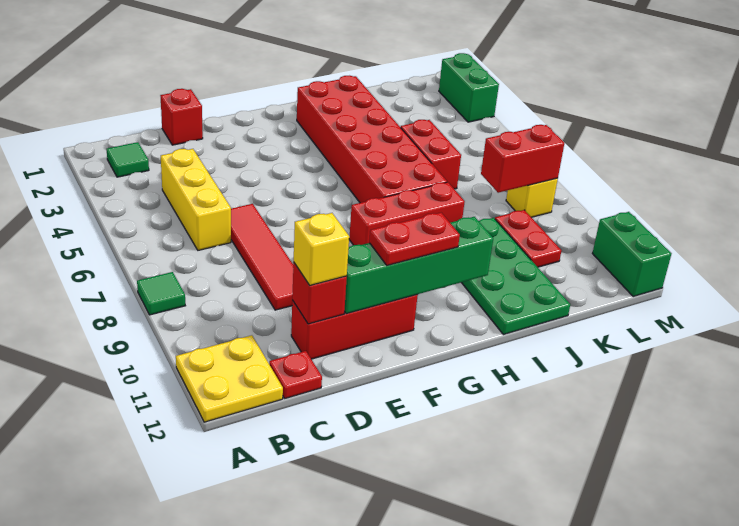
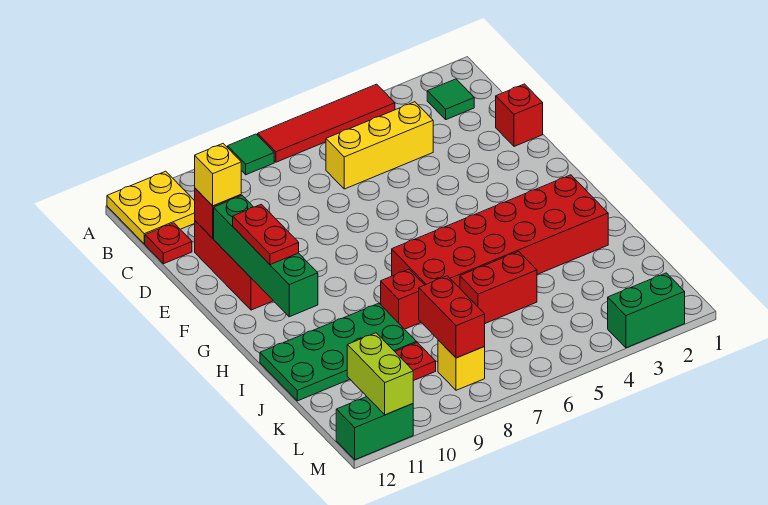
red 1x4 tile [231,204,293,310] -> red 1x4 tile moved to [258,84,395,162]
red 1x3 brick [349,182,465,245] -> red 1x1 brick [381,269,424,329]
none -> lime 1x2 brick [347,333,413,415]

